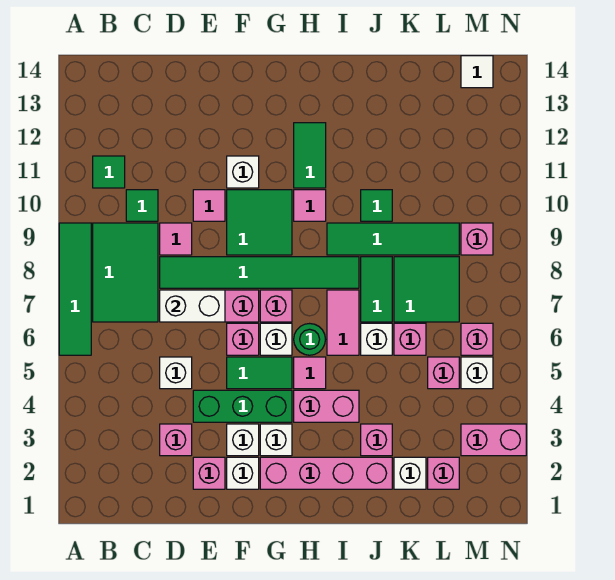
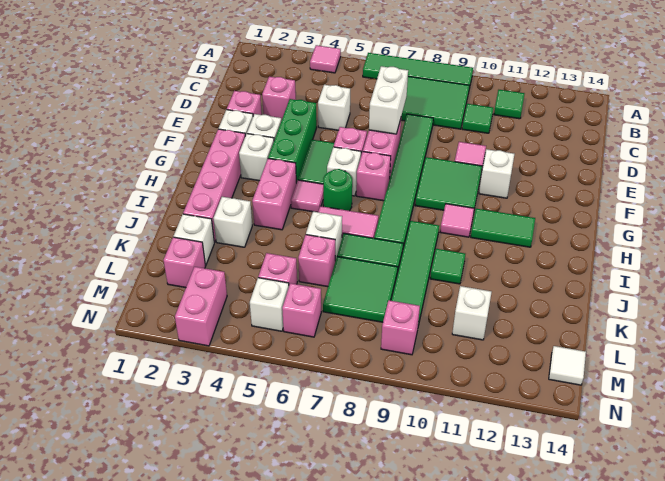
pink 1x1 tile [160,223,192,255] -> pink 1x1 tile moved to [310,45,341,73]
pink 1x1 brick [361,424,392,456] -> white 1x1 brick [213,197,252,247]
none -> white 1x1 brick [452,286,492,340]

